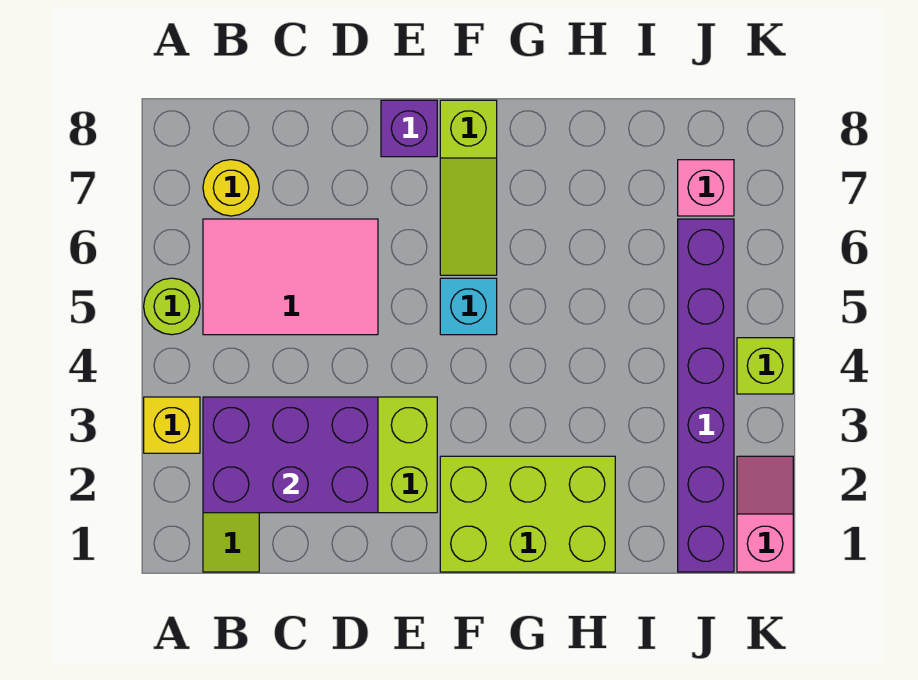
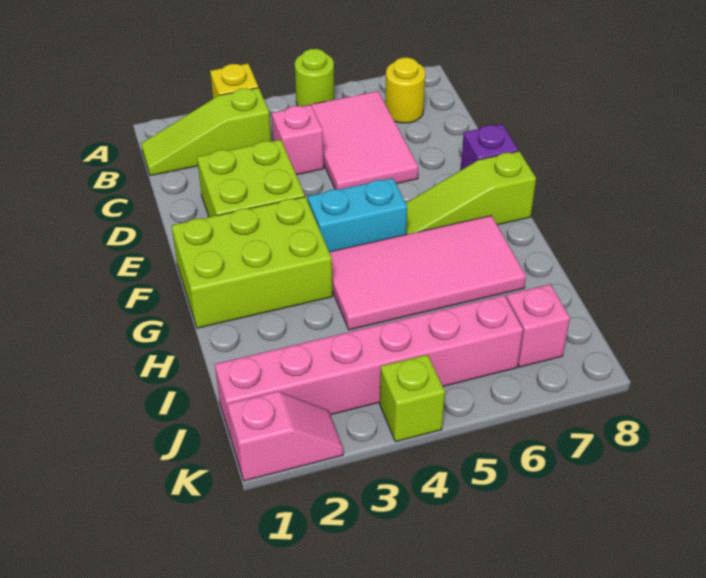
purple 2x3 brick [203,397,378,513] -> none
none -> pink 1x1 brick [272,105,324,175]
lime 2x3 brick [440,456,615,572] -> lime 2x3 brick turned to [171,197,332,328]
cyan 1x1 brick [440,278,497,335] -> cyan 1x2 brick [308,178,407,252]
none -> pink 2x4 tile [329,216,526,330]
purple 1x6 brick [678,219,734,572] -> pink 1x6 brick [215,295,523,438]

